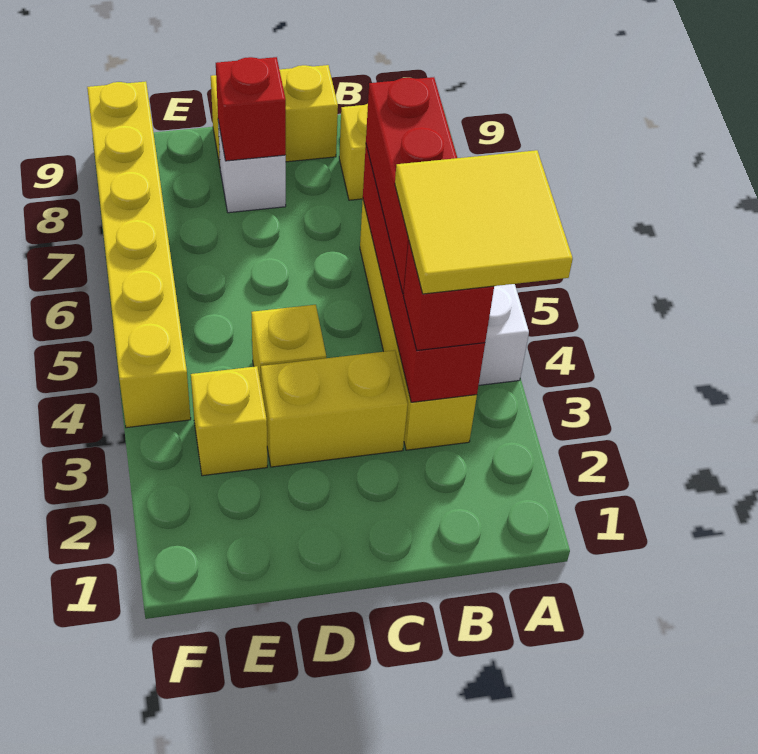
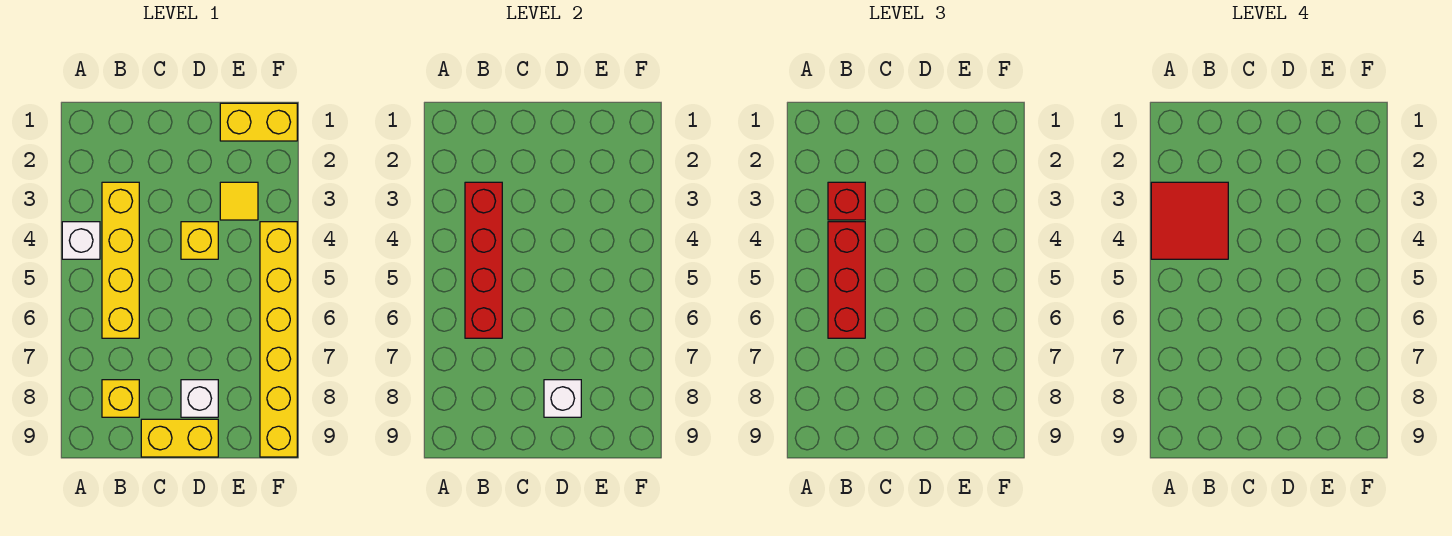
yellow 2x2 tile [395,150,573,294] -> red 2x2 tile [1151,182,1228,259]
yellow 1x2 brick [261,350,408,467] -> yellow 1x2 brick moved to [220,103,297,141]
red 1x1 brick [216,57,286,161] -> white 1x1 brick [544,380,581,417]
yellow 1x1 brick [191,366,267,476] -> yellow 1x1 tile [220,182,258,220]

